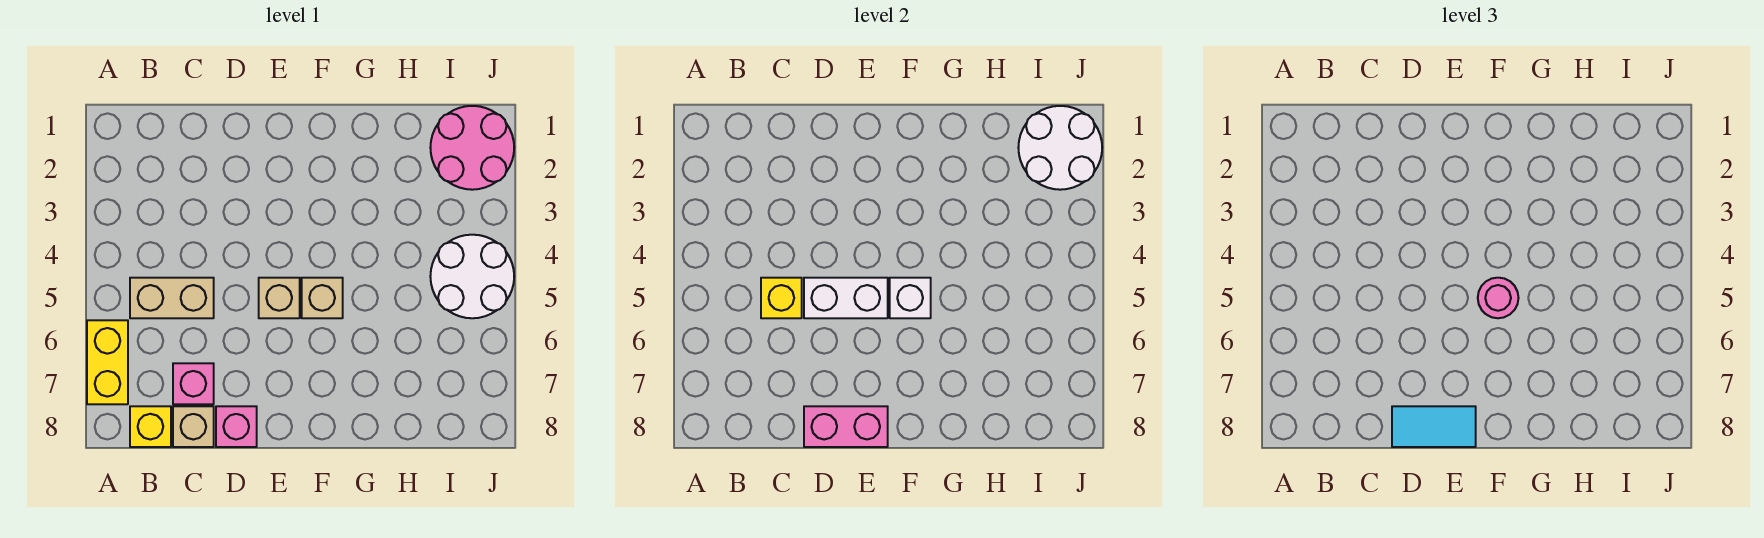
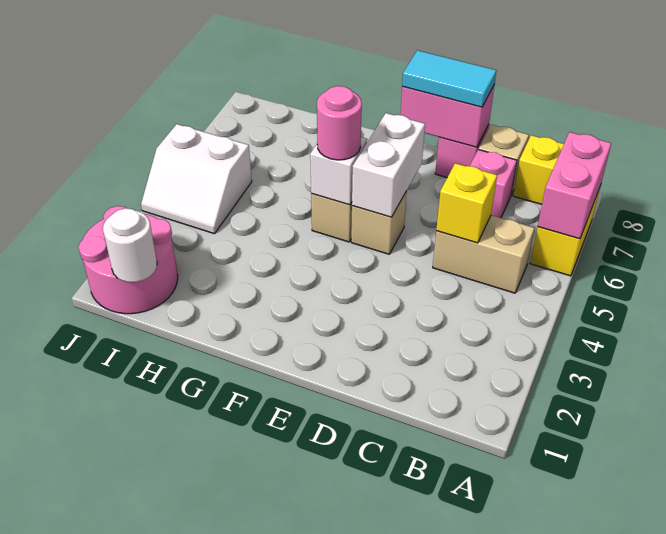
none -> pink 1x2 brick [538,132,611,239]
white 1x2 brick [804,278,888,318] -> white 1x2 brick turned to [352,113,425,217]
white 2x2 round brick [1018,106,1102,190] -> white 1x1 round brick [103,208,157,282]
white 2x2 round brick [430,235,514,318] -> white 2x2 slope [141,124,252,234]

